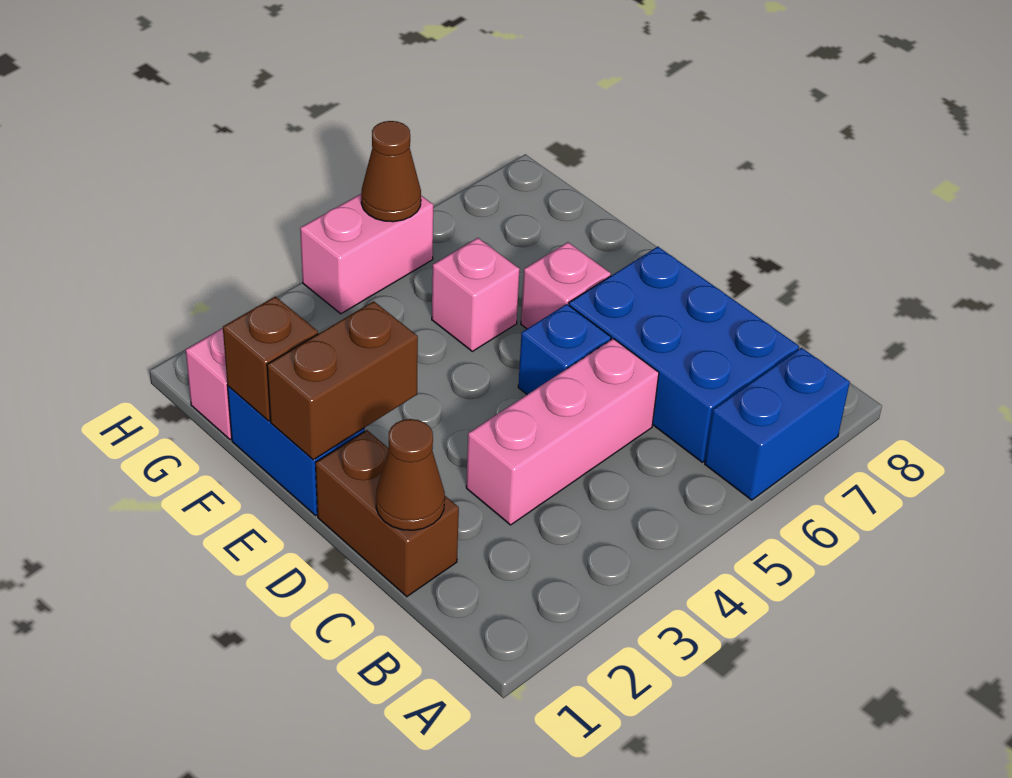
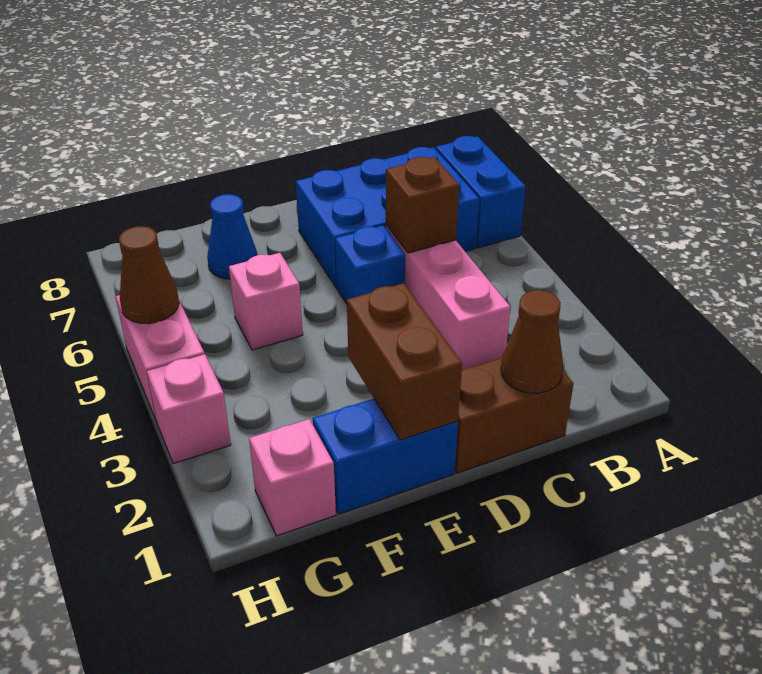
pink 1x1 brick [521,242,611,329] -> pink 1x1 brick moved to [147,354,231,464]
brown 1x1 brick [222,296,318,421] -> brown 1x1 brick moved to [386,157,459,253]
none -> blue 1x1 cone [207,194,257,279]

